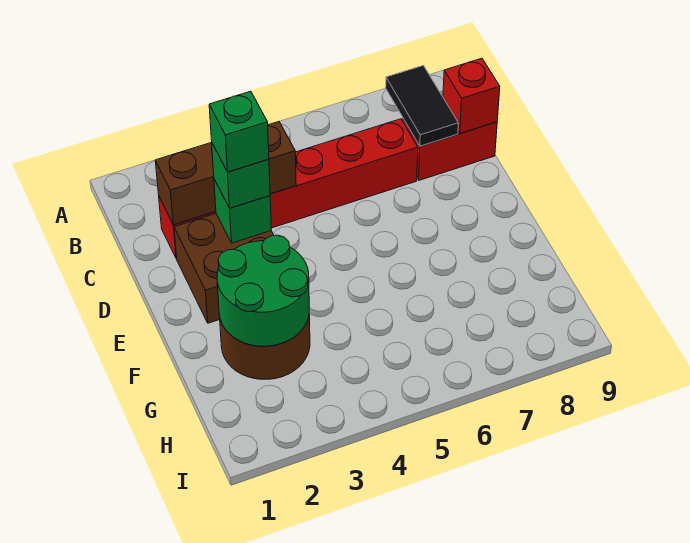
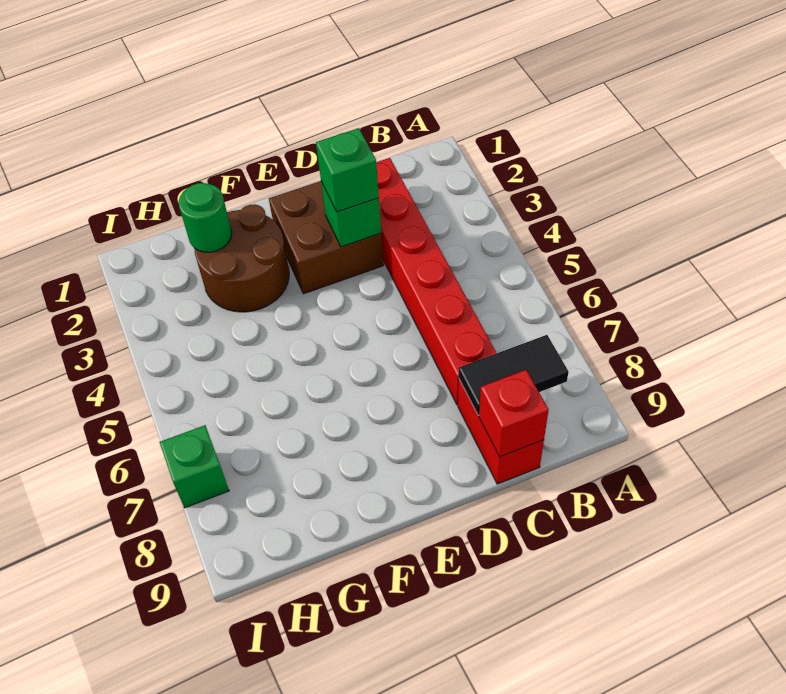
brown 1x3 brick [155,122,296,225] -> none
green 1x1 brick [209,91,269,172] -> green 1x1 brick moved to [160,425,229,508]
green 2x2 round brick [217,235,309,346] -> green 1x1 round brick [179,183,232,252]

